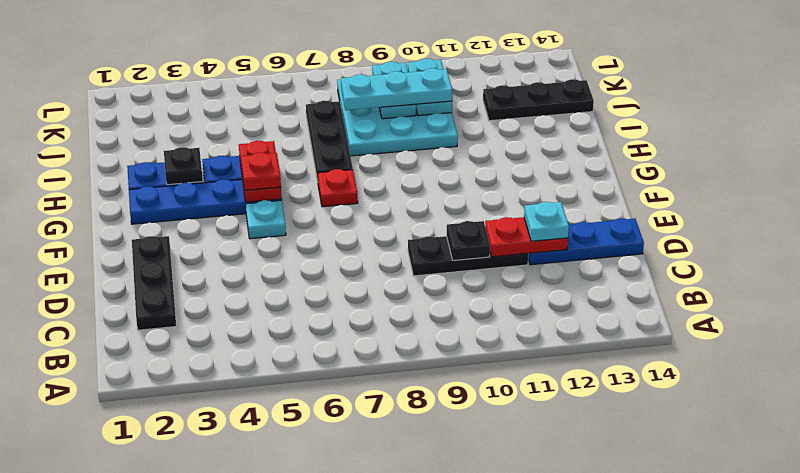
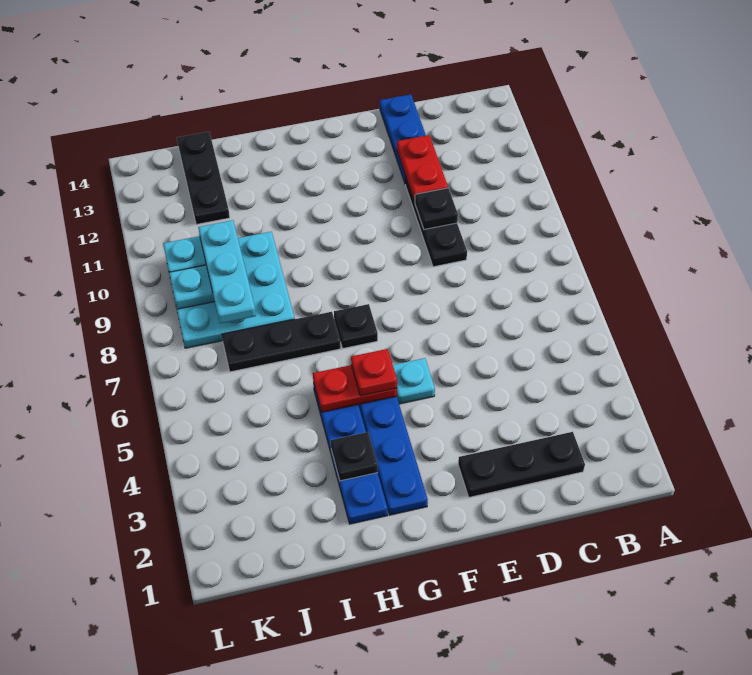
cyan 1x1 plate [524,202,569,241] -> none
red 1x1 plate [318,169,358,207] -> black 1x1 plate [334,304,378,348]

